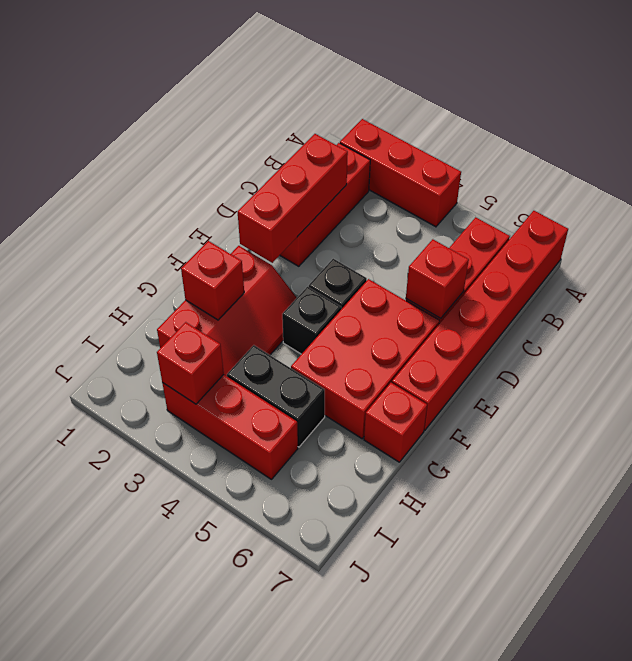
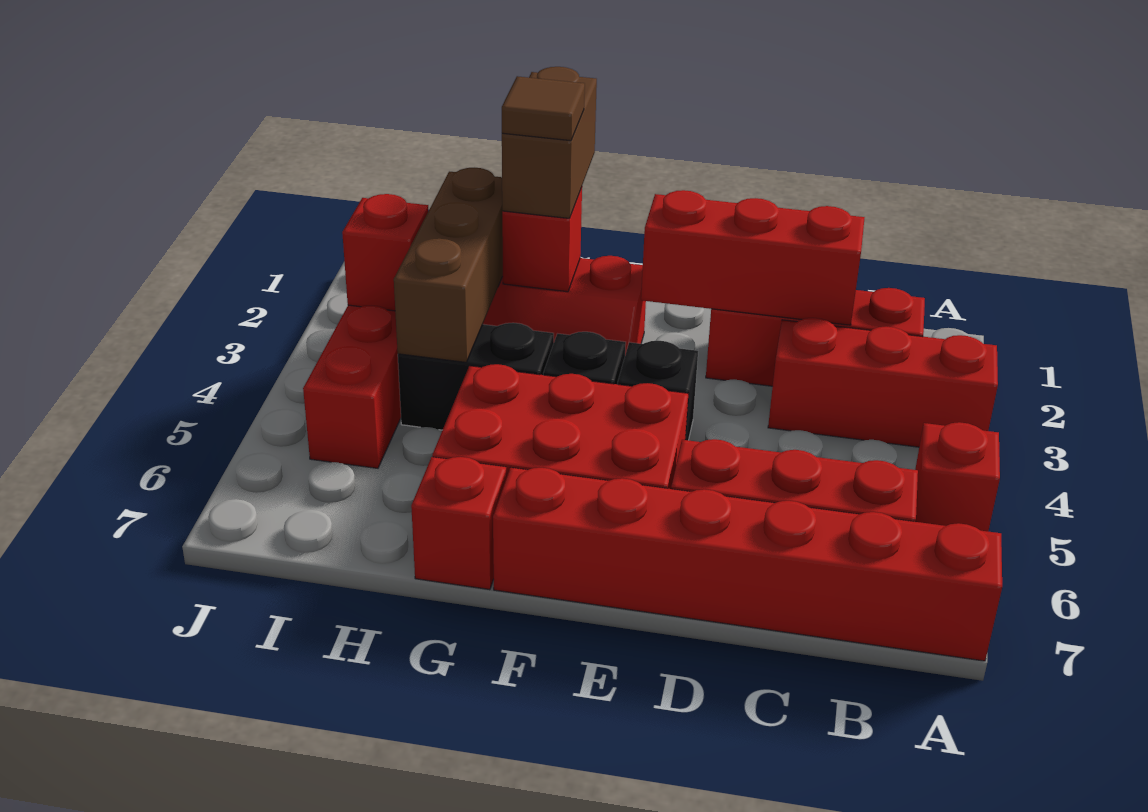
red 1x3 brick [340,119,461,227] -> red 1x3 brick turned to [768,318,998,447]
red 1x1 brick [406,239,469,319] -> red 1x1 brick moved to [915,422,1000,531]
none -> brown 1x2 brick [502,67,597,218]
none -> brown 1x1 tile [502,76,585,141]
none -> brown 1x3 brick [394,168,503,362]
black 1x2 brick [227,345,325,447] -> black 1x2 brick turned to [398,323,554,430]

